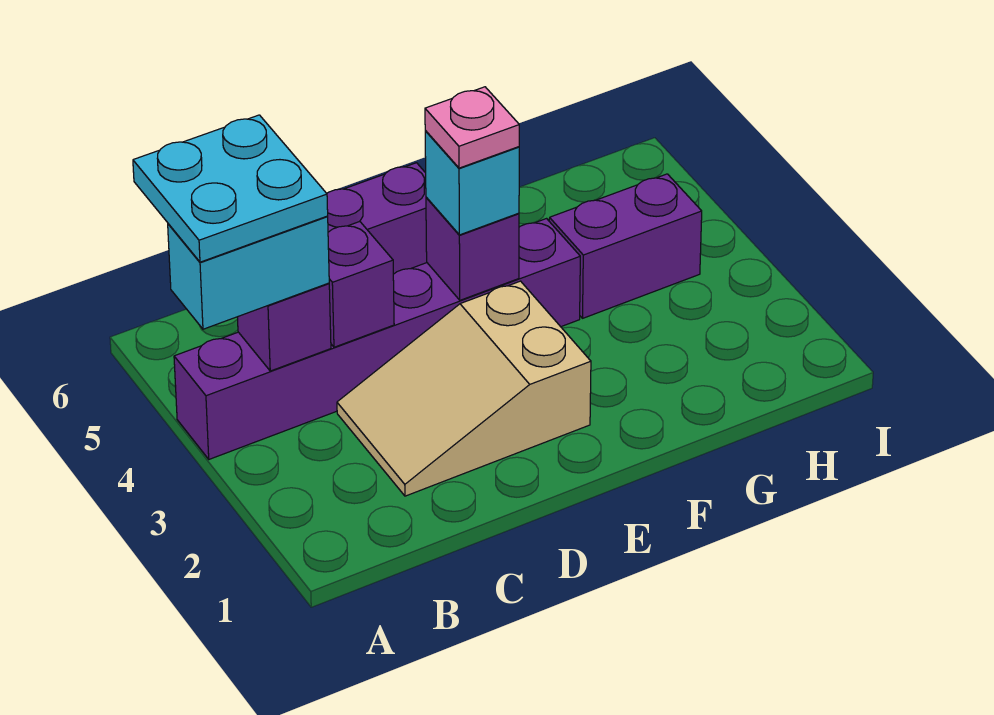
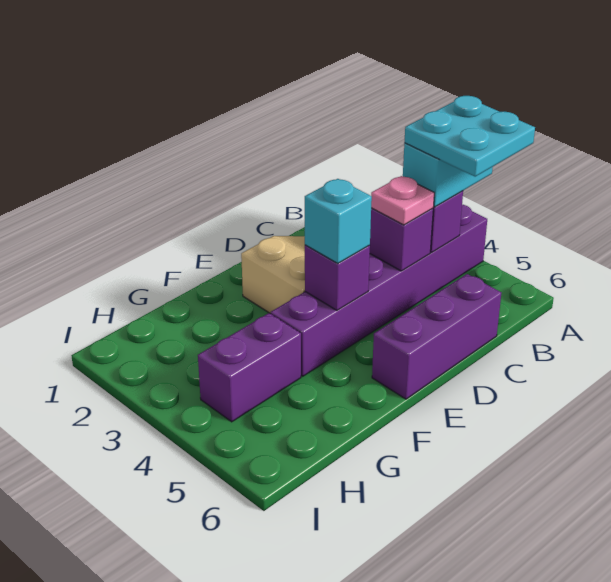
pink 1x1 plate [425,87,519,168] -> pink 1x1 plate moved to [371,176,434,225]

